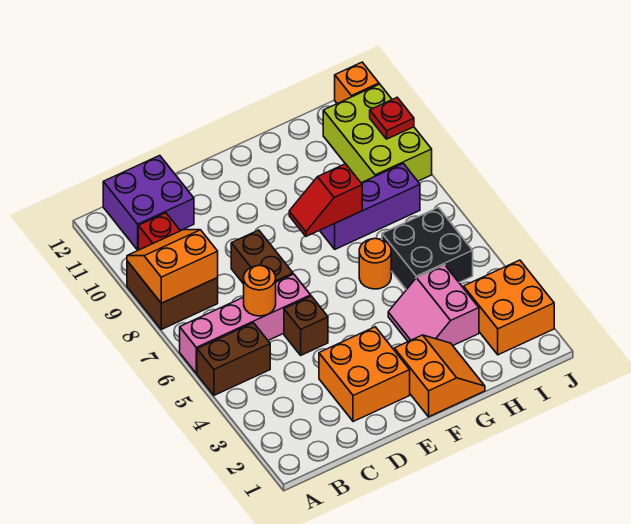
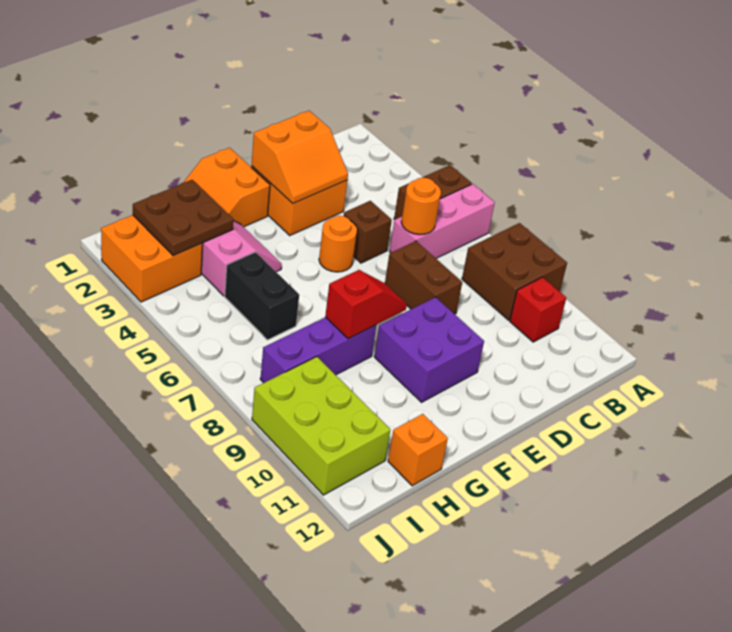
pink 1x4 brick [180,274,311,373] -> pink 1x3 brick [390,184,495,258]
orange 2x2 slope [127,230,218,303] -> orange 2x2 slope moved to [252,111,348,203]
purple 2x2 brick [103,156,194,250] -> purple 2x2 brick moved to [374,297,484,402]
orange 1x1 round brick [359,239,391,289] -> orange 1x1 round brick moved to [319,216,357,272]
none -> brown 2x2 plate [133,180,233,256]
black 2x2 brick [382,208,473,290] -> black 1x2 brick [225,252,299,340]
red 1x1 plate [370,98,414,139] -> none
orange 1x1 brick [335,62,379,104] -> orange 1x1 brick moved to [388,414,448,486]

